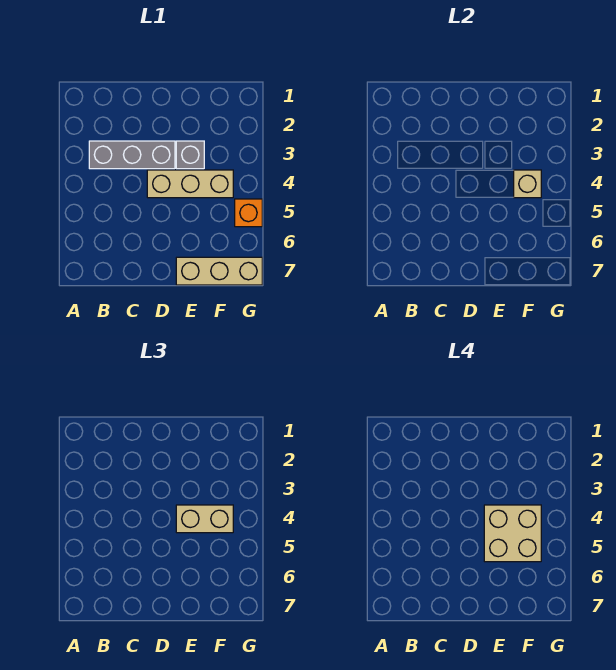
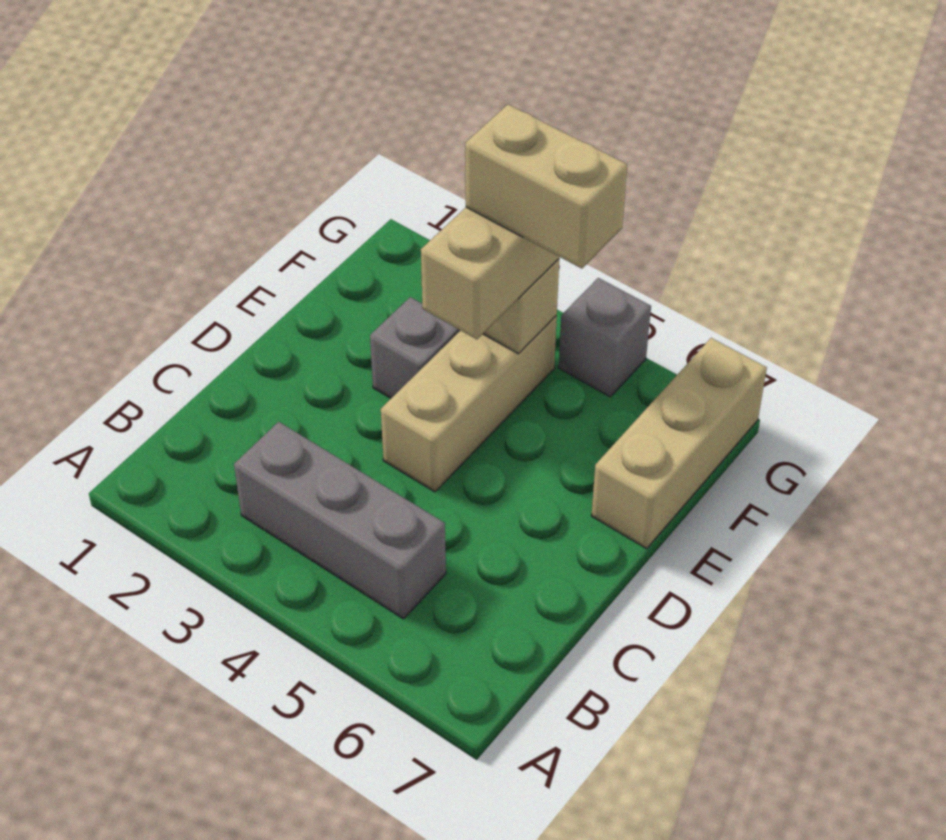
grey 1x3 brick [89,141,175,169] -> grey 1x3 brick turned to [234,422,446,619]
tan 2x2 brick [484,505,541,562] -> tan 1x2 brick [465,105,627,269]
orange 1x1 brick [235,199,262,227] -> grey 1x1 brick [559,278,651,397]

